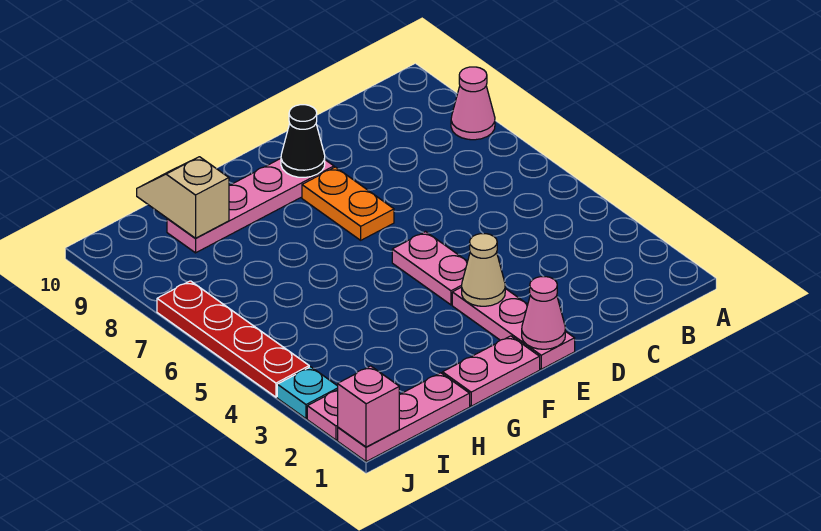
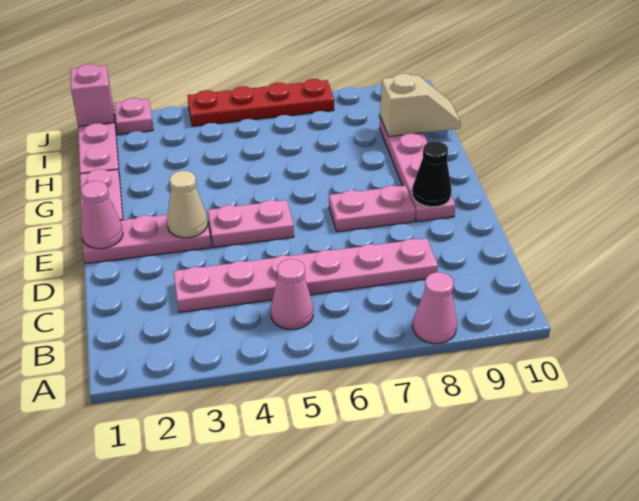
none -> pink 1x1 cone [271,259,313,330]
none -> pink 1x6 plate [173,238,438,312]
orange 1x2 plate [302,167,394,240] -> pink 1x2 plate [329,185,416,232]
cyan 1x1 plate [277,367,338,419] -> none

